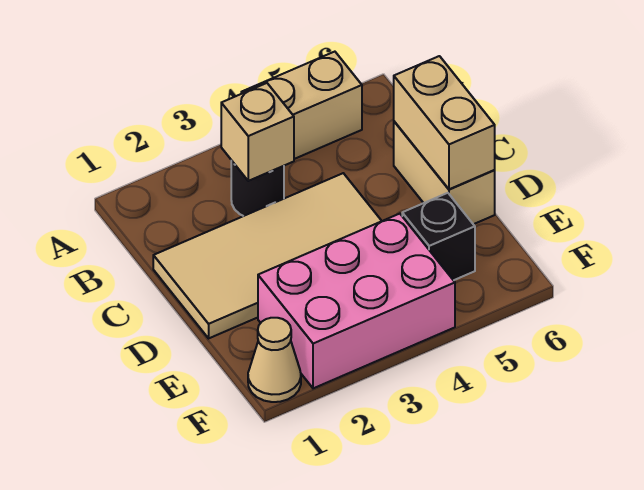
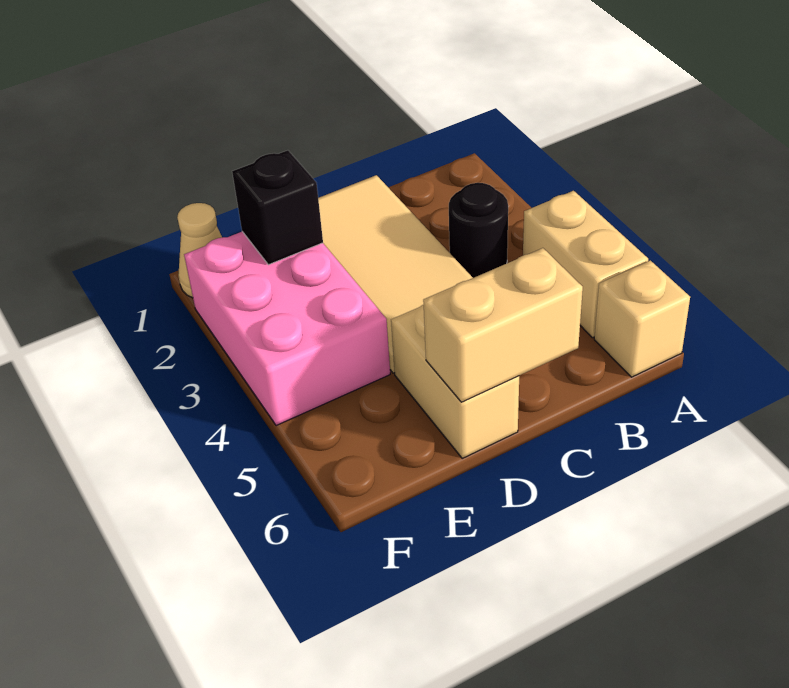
tan 1x1 brick [221,83,294,181] -> tan 1x1 brick moved to [594,260,690,377]
tan 1x2 brick [394,122,495,224] -> tan 1x2 brick turned to [391,305,519,458]
black 1x1 brick [402,193,475,280] -> black 1x1 brick moved to [232,150,323,265]

